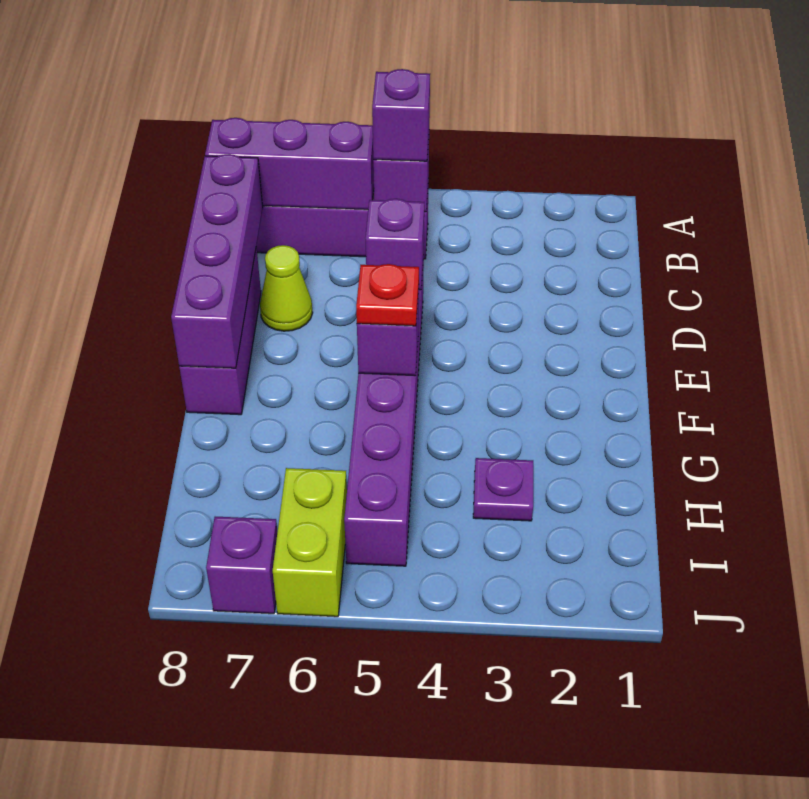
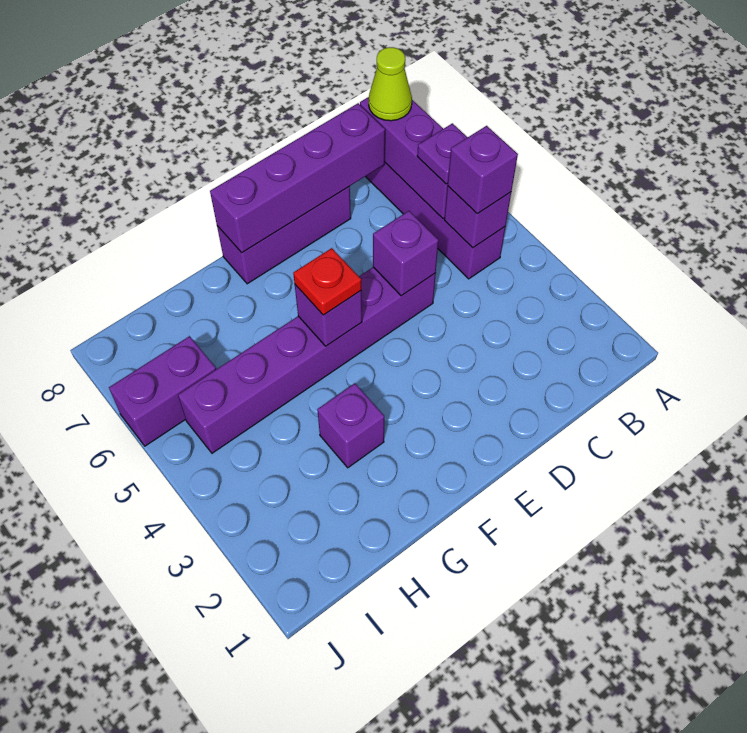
lime 1x1 cone [260,245,313,331] -> lime 1x1 cone moved to [369,47,412,121]
purple 1x1 plate [473,458,533,521] -> purple 1x1 plate moved to [417,123,468,184]
lime 1x2 brick [273,468,347,617] -> purple 1x2 brick [109,336,216,446]
purple 1x1 brick [206,517,277,614] -> purple 1x1 brick moved to [317,383,384,468]

